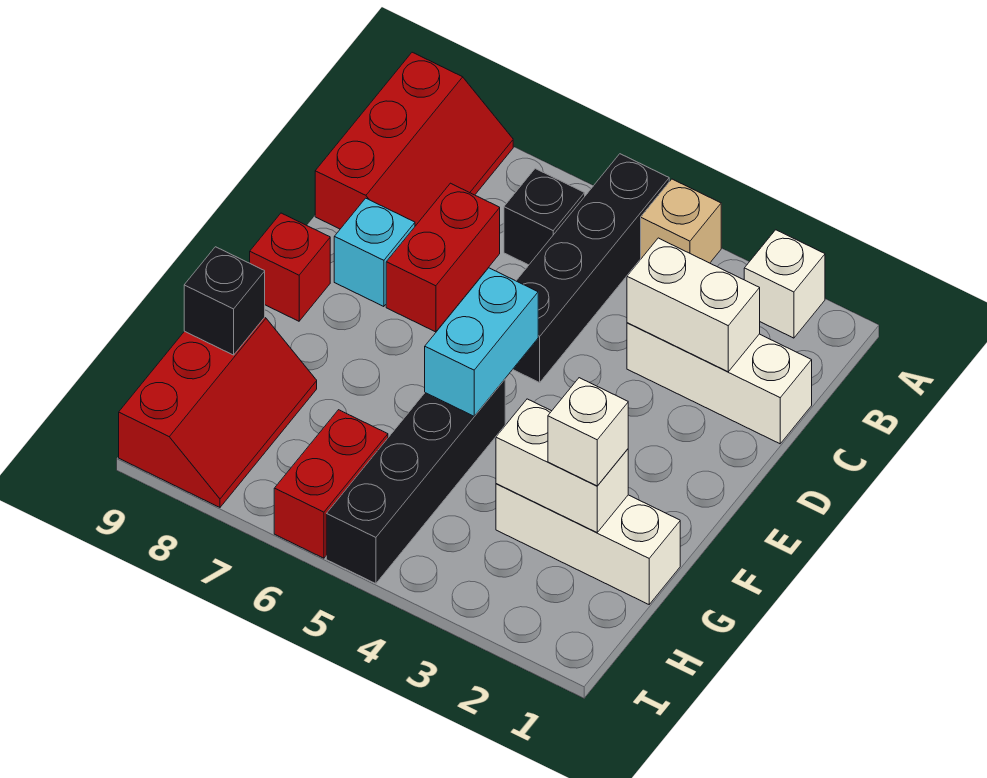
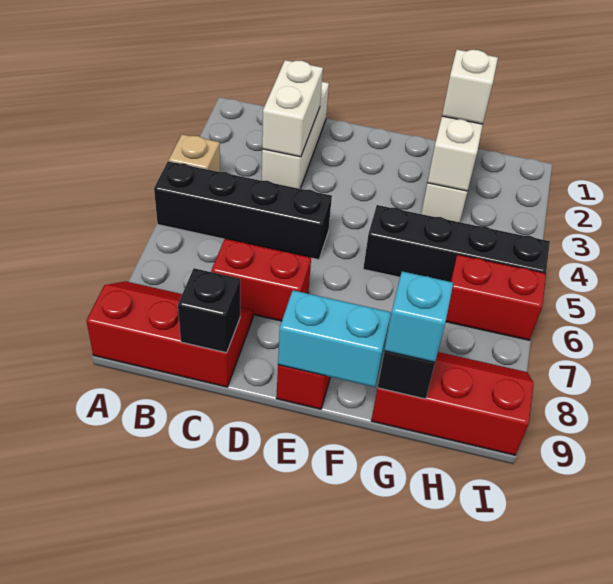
white 1x1 brick [744,230,825,338] -> none
black 1x1 brick [504,169,585,265] -> black 1x1 brick moved to [178,268,240,353]
cyan 1x1 brick [334,198,415,307] -> cyan 1x1 brick moved to [384,271,453,362]
cyan 1x2 brick [425,268,538,416] -> cyan 1x2 brick moved to [278,290,391,387]

